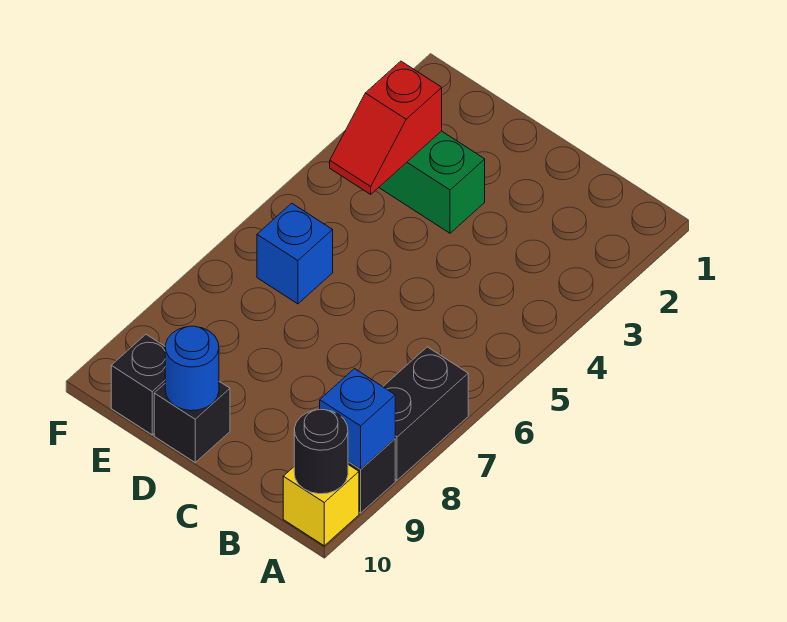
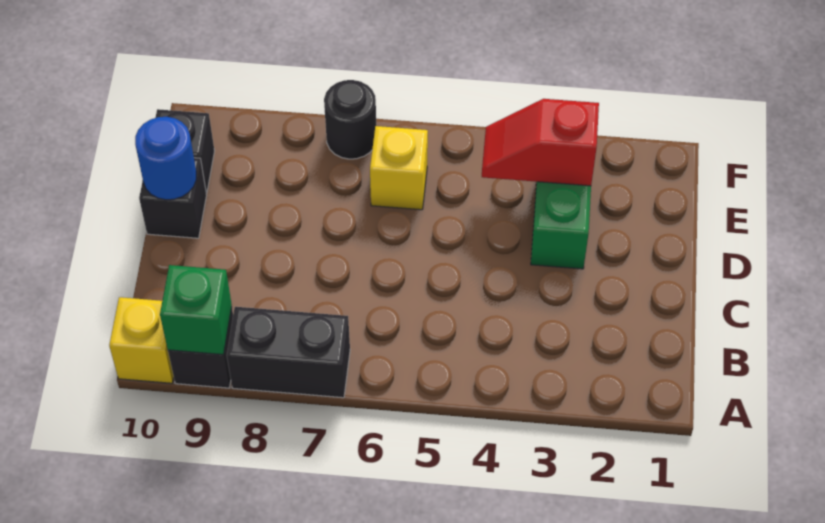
blue 1x1 brick [320,369,395,469] -> green 1x1 brick [160,265,232,355]
black 1x1 round brick [294,410,348,494] -> black 1x1 round brick moved to [324,80,376,159]
blue 1x1 brick [257,203,333,304] -> yellow 1x1 brick [370,126,428,210]

